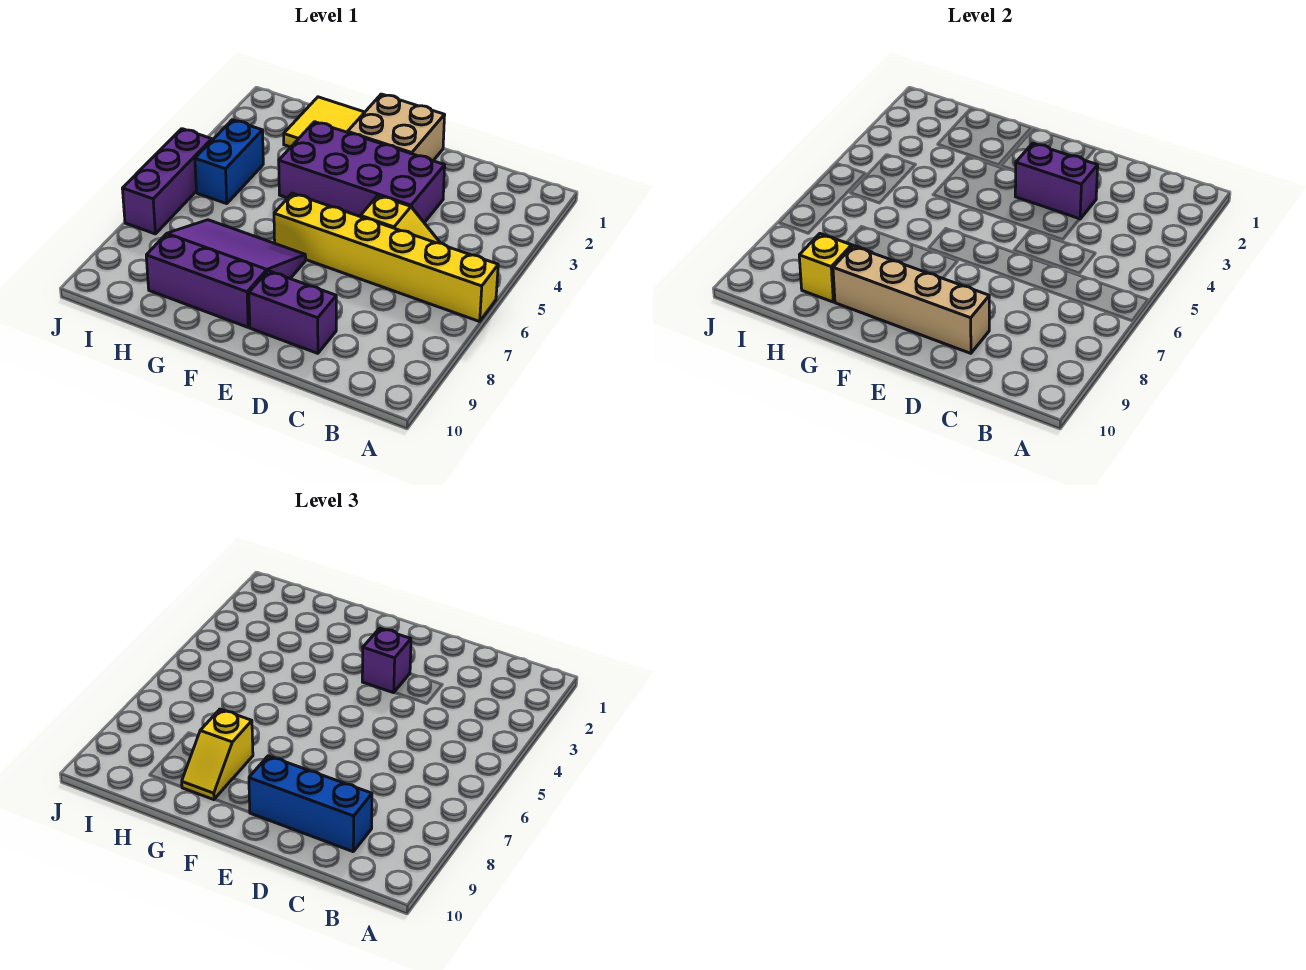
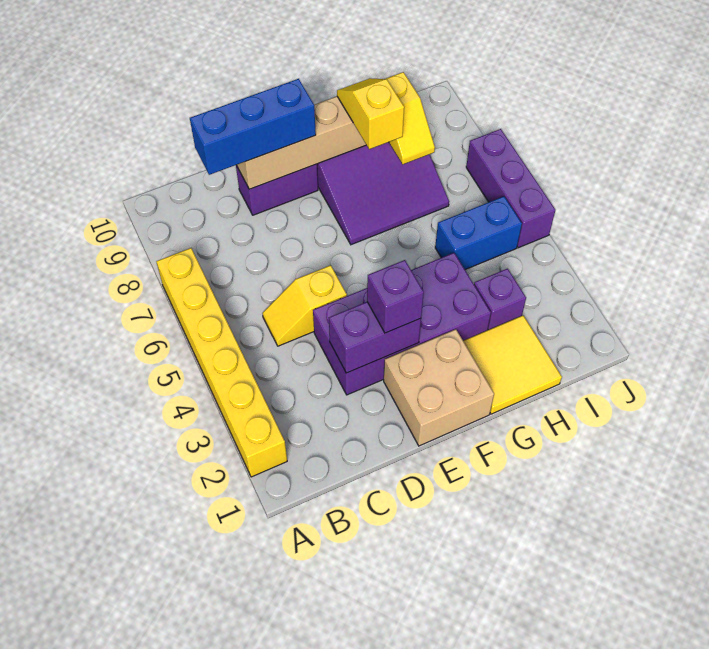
yellow 1x6 brick [274,193,498,321] -> yellow 1x6 brick turned to [156,248,287,477]
none -> purple 1x1 brick [474,269,526,330]
blue 1x2 brick [195,120,263,204] -> blue 1x2 brick turned to [435,196,522,270]

